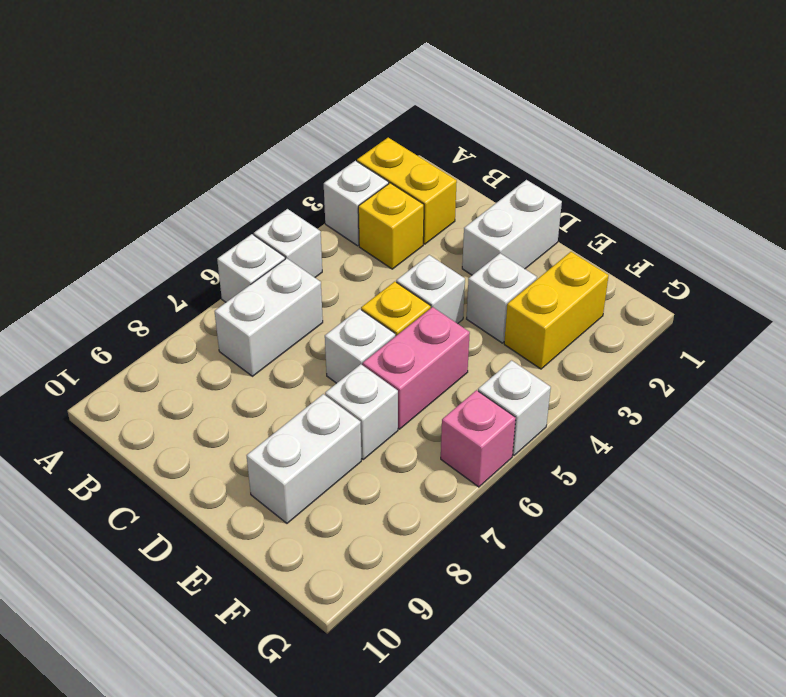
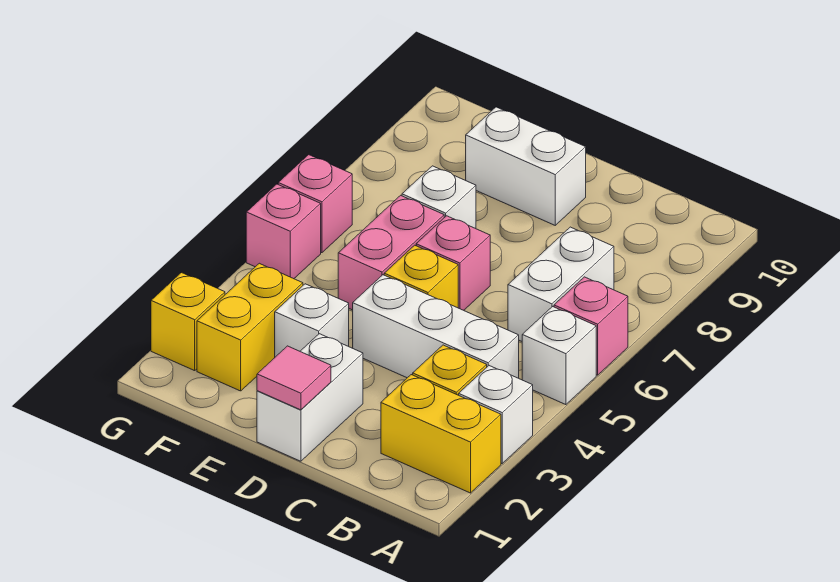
white 1x1 brick [217,234,285,302] -> pink 1x1 brick [554,277,628,375]
none -> pink 1x1 tile [257,346,331,410]
white 1x1 brick [396,255,465,324] -> white 1x3 brick [353,275,519,378]
white 1x1 brick [325,309,395,383] -> pink 1x1 brick [416,216,490,310]
white 1x2 brick [247,394,361,523] -> white 1x2 brick turned to [466,107,586,225]
none -> yellow 1x1 brick [151,273,225,371]
white 1x1 brick [478,360,551,456] -> pink 1x1 brick [246,184,321,279]

